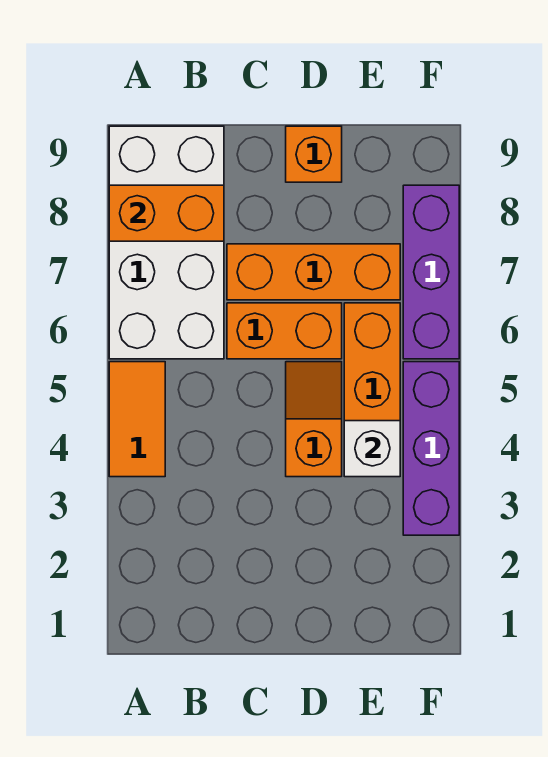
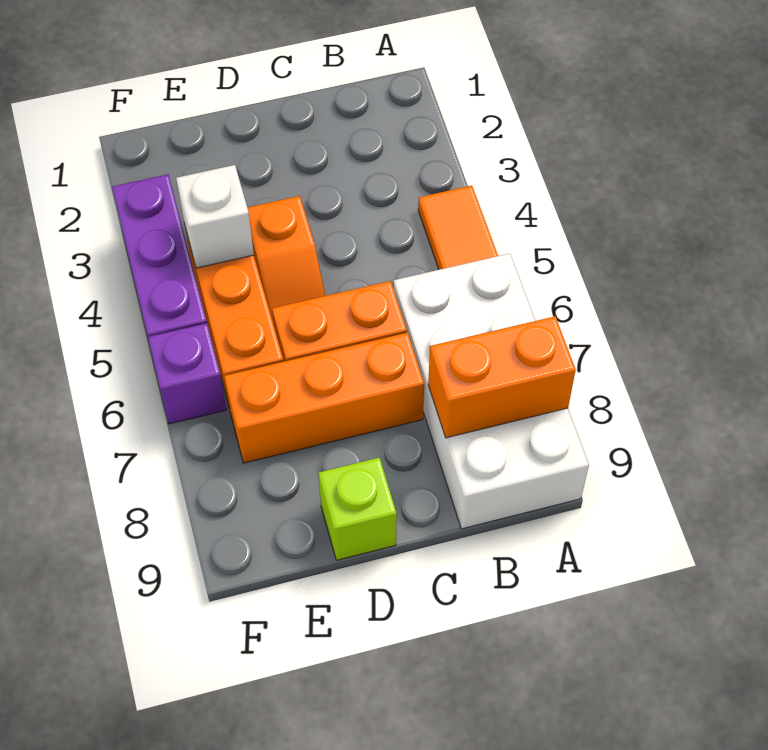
orange 1x1 brick [286,126,342,182] -> lime 1x1 brick [319,458,397,560]
purple 1x3 brick [403,185,459,359] -> purple 1x1 brick [148,323,226,424]

